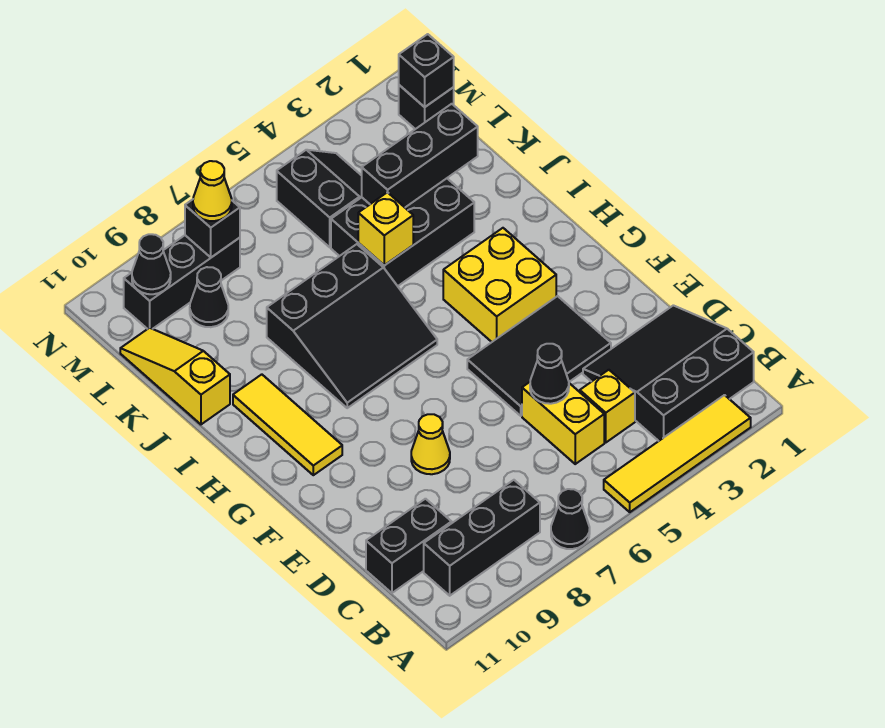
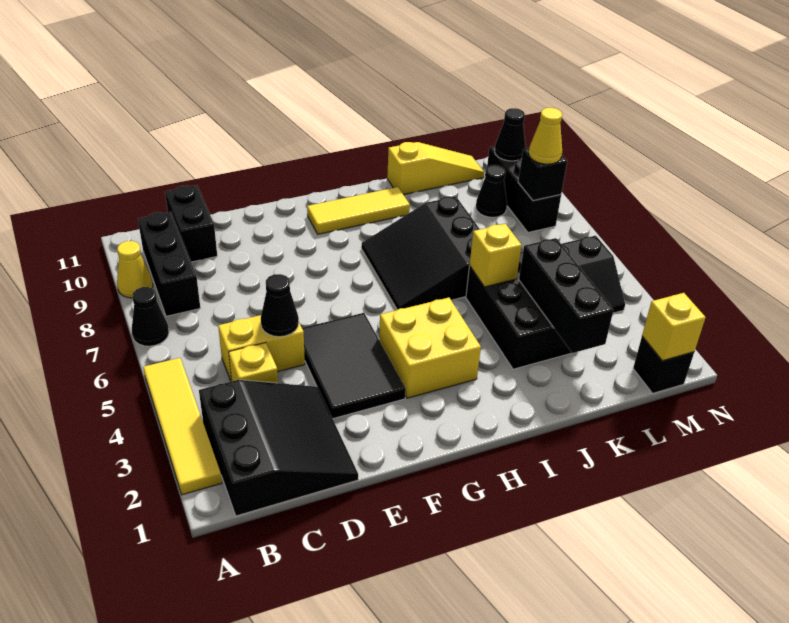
yellow 1x1 cone [411,414,450,474] -> yellow 1x1 cone moved to [117,241,153,298]
black 1x1 brick [399,34,454,107] -> yellow 1x1 brick [642,293,706,361]

